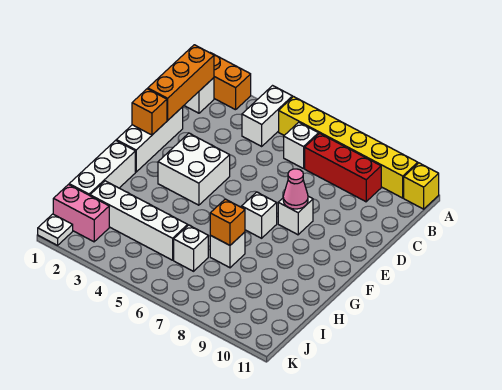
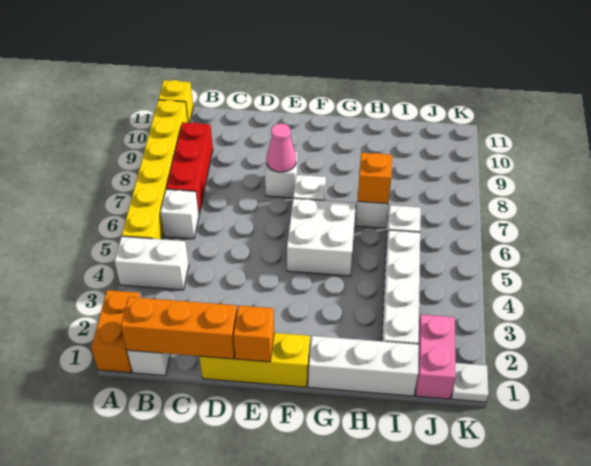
white 1x3 brick [116,107,183,172] -> yellow 1x3 brick [199,333,310,387]
white 2x2 brick [158,133,230,205] -> white 2x2 brick moved to [287,198,356,276]

